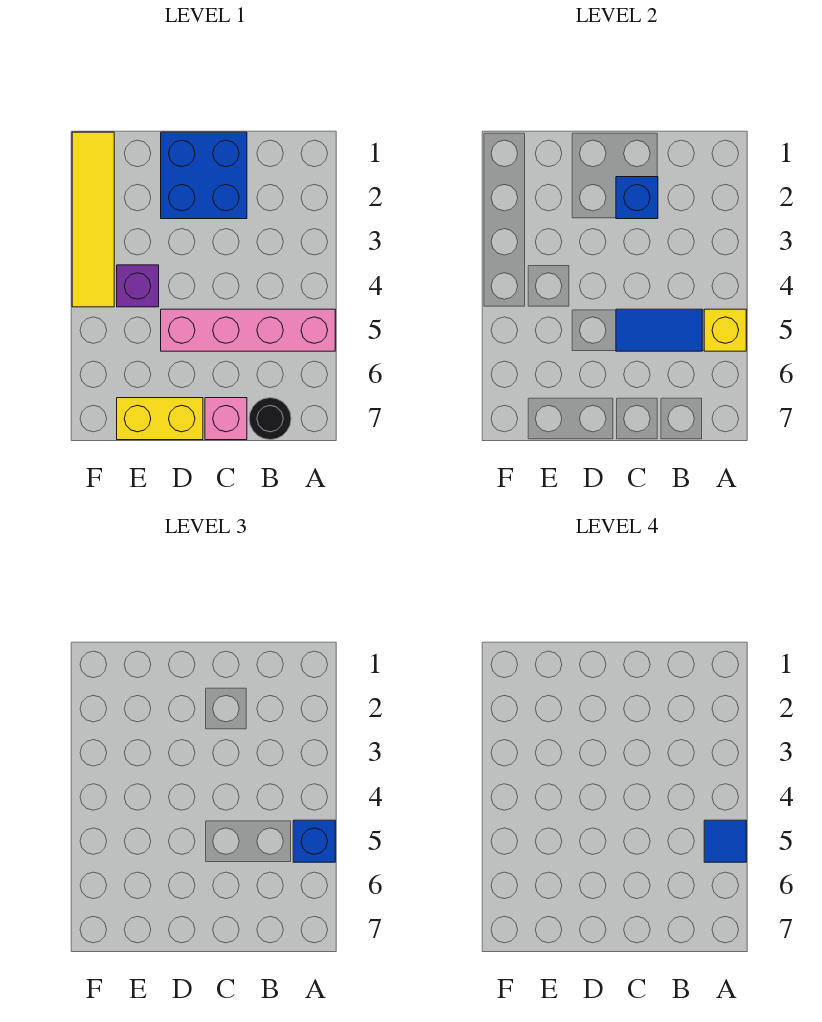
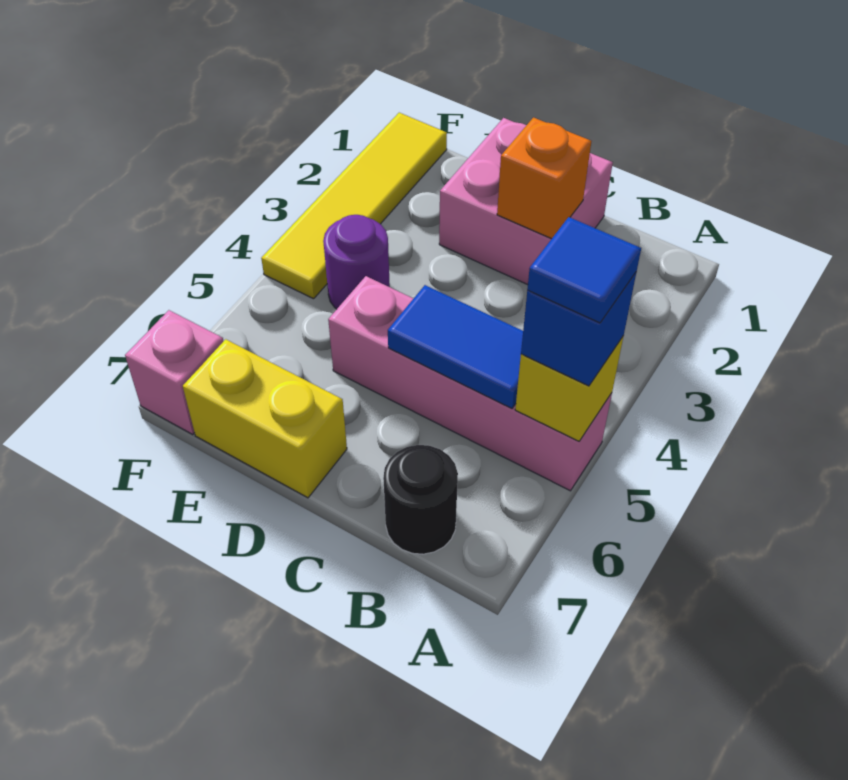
blue 2x2 brick [161,132,247,219] -> pink 2x2 brick [439,118,613,285]
blue 1x1 brick [616,177,658,219] -> orange 1x1 brick [497,118,591,239]
pink 1x1 brick [205,398,247,440] -> pink 1x1 brick moved to [125,310,223,434]
purple 1x1 brick [117,265,159,307] -> purple 1x1 round brick [323,215,390,309]

